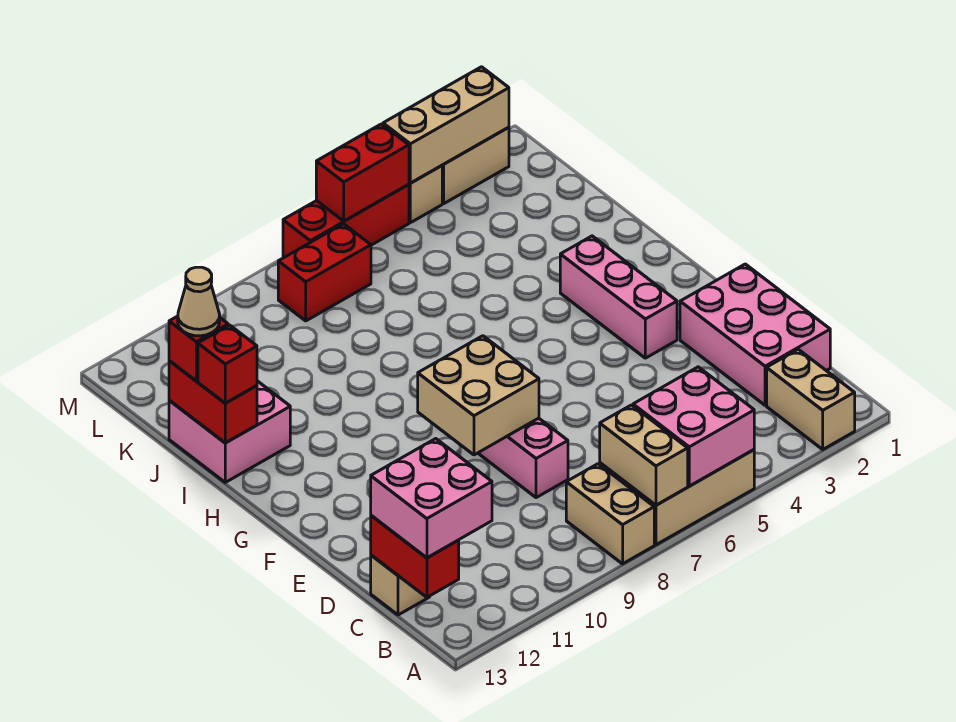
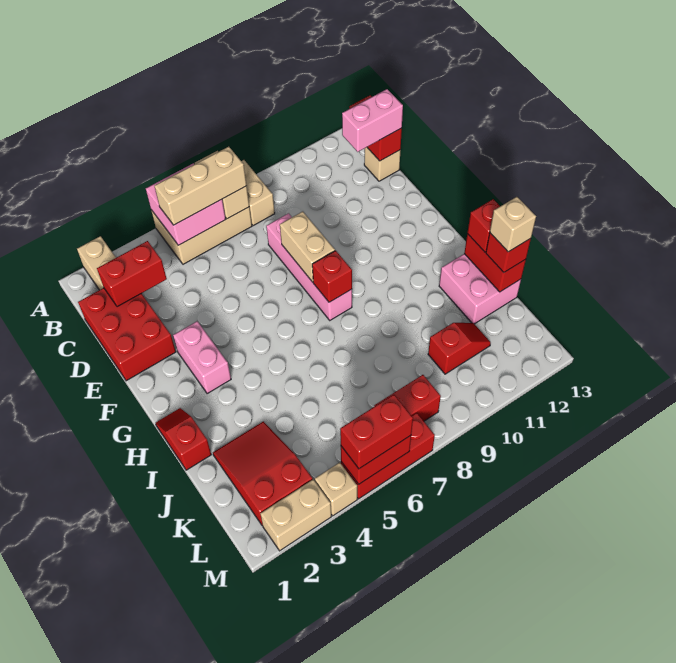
pink 2x2 brick [371,439,492,558] -> pink 1x2 brick [342,89,403,152]
pink 2x3 brick [680,264,830,405] -> red 2x3 brick [78,288,176,381]
none -> red 1x2 brick [97,241,167,307]
tan 2x2 brick [418,336,539,455] -> tan 1x2 brick [280,212,335,282]
pink 1x3 brick [560,236,677,358] -> pink 1x2 brick [173,321,231,394]
none -> red 1x1 brick [312,251,352,302]
none -> red 1x2 slope [155,408,211,470]
none -> red 2x3 slope [213,421,313,526]
tan 1x1 cone [178,267,220,336] -> tan 1x1 brick [490,197,536,252]
none -> red 1x2 slope [428,323,491,374]
tan 1x3 brick [383,67,509,183] -> tan 1x3 brick moved to [155,147,247,225]
none -> red 1x2 brick [340,395,413,469]

